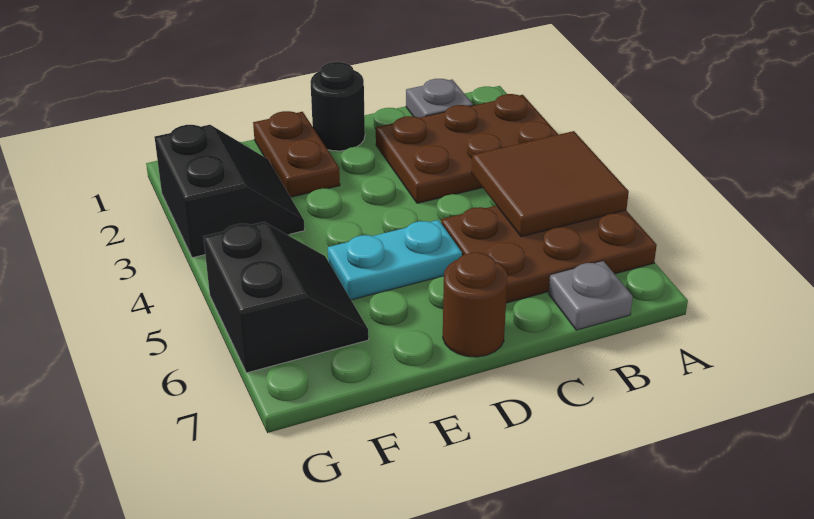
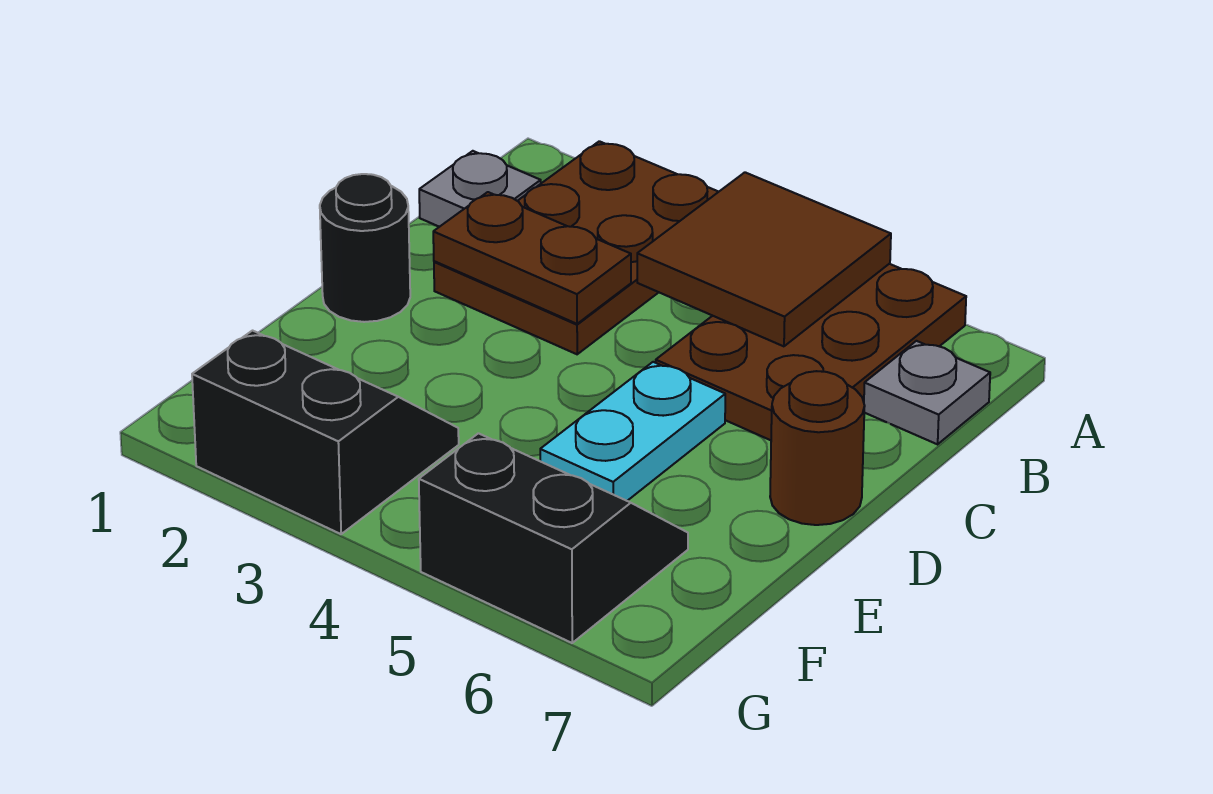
brown 1x2 plate [253,111,340,197] -> brown 1x2 plate moved to [433,192,631,324]

